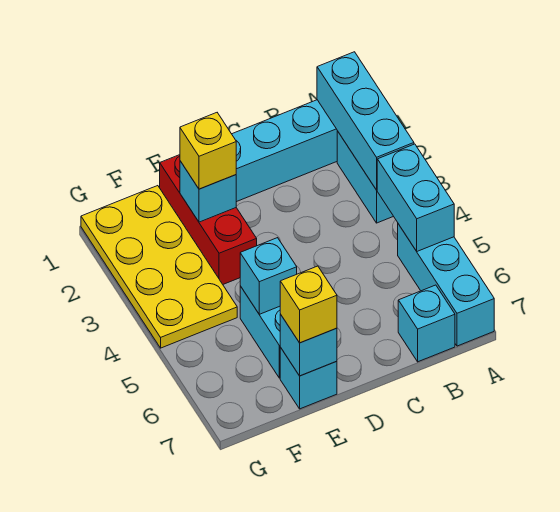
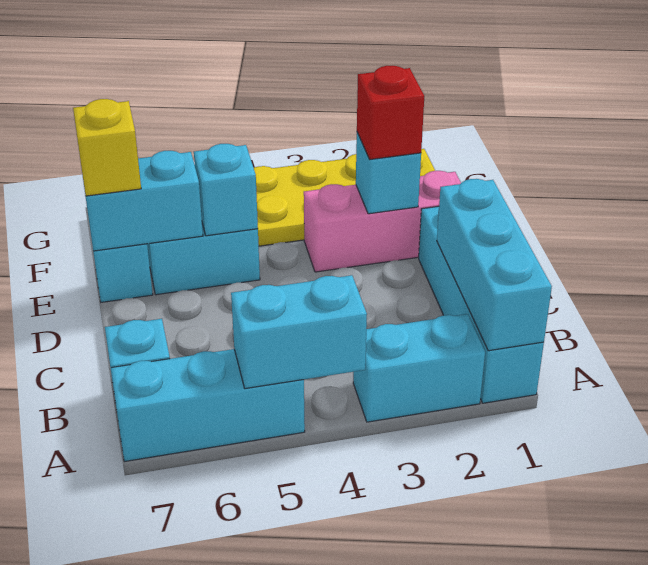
cyan 1x3 brick [317,52,414,190] -> cyan 1x3 brick turned to [437,179,552,351]
red 1x3 brick [160,155,257,284] -> pink 1x3 brick [304,171,461,272]
yellow 1x1 brick [180,113,236,189] -> red 1x1 brick [357,66,424,160]
cyan 1x1 brick [280,314,337,376] -> cyan 1x2 brick [84,151,203,251]

